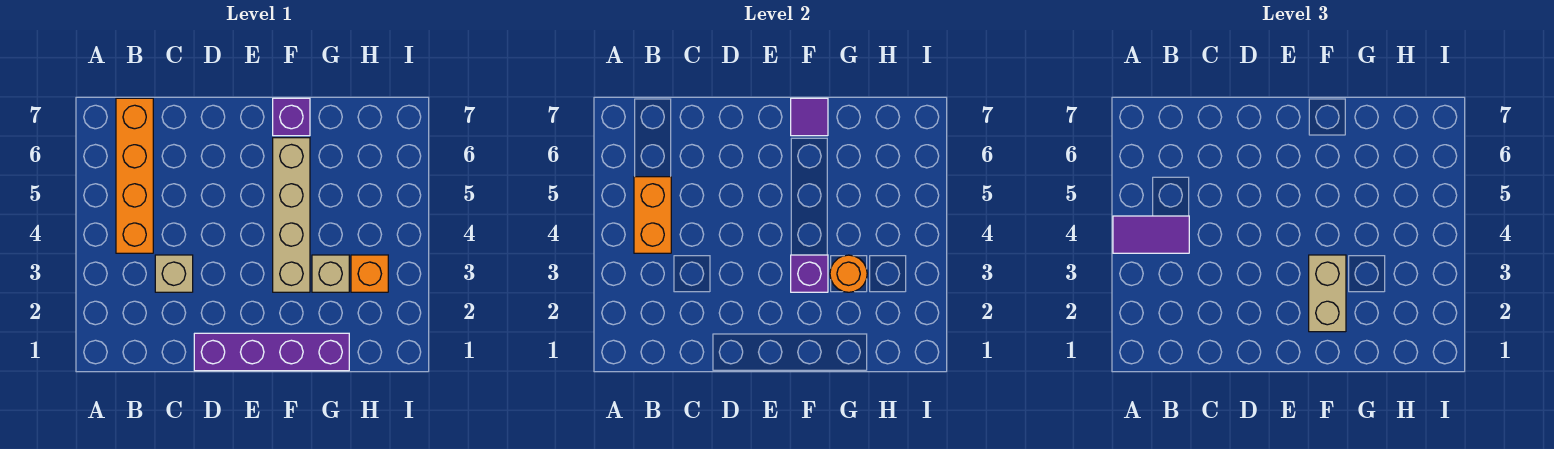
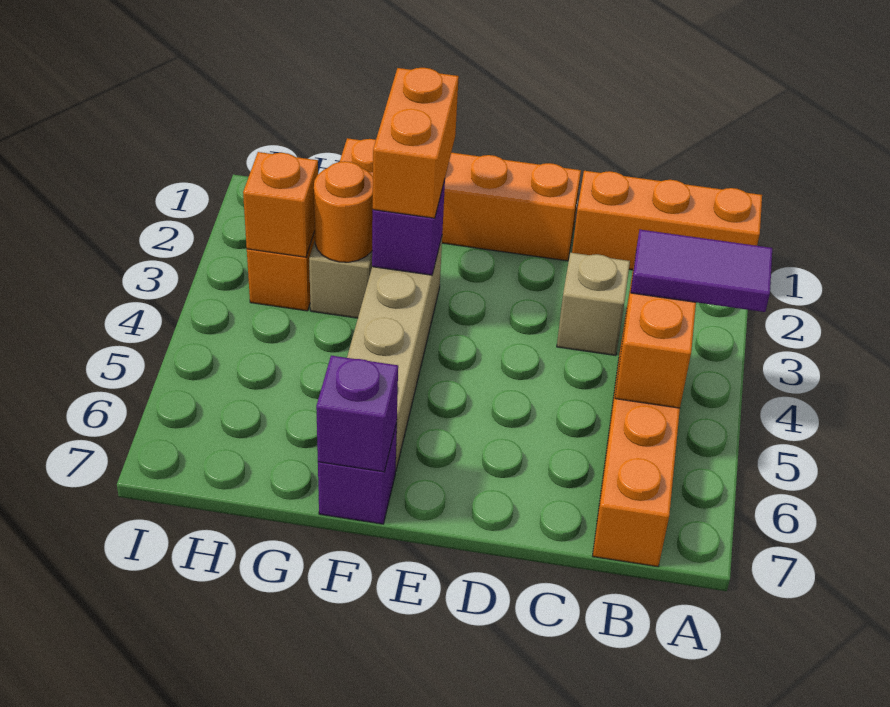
none -> orange 1x3 brick [572,171,762,270]
purple 1x4 brick [194,333,349,371] -> orange 1x4 brick [340,138,581,261]
tan 1x2 brick [1309,255,1346,332] -> orange 1x2 brick [373,68,459,218]
purple 1x1 tile [791,98,828,136] -> purple 1x1 brick [316,356,398,472]
none -> orange 1x1 brick [243,152,318,257]

